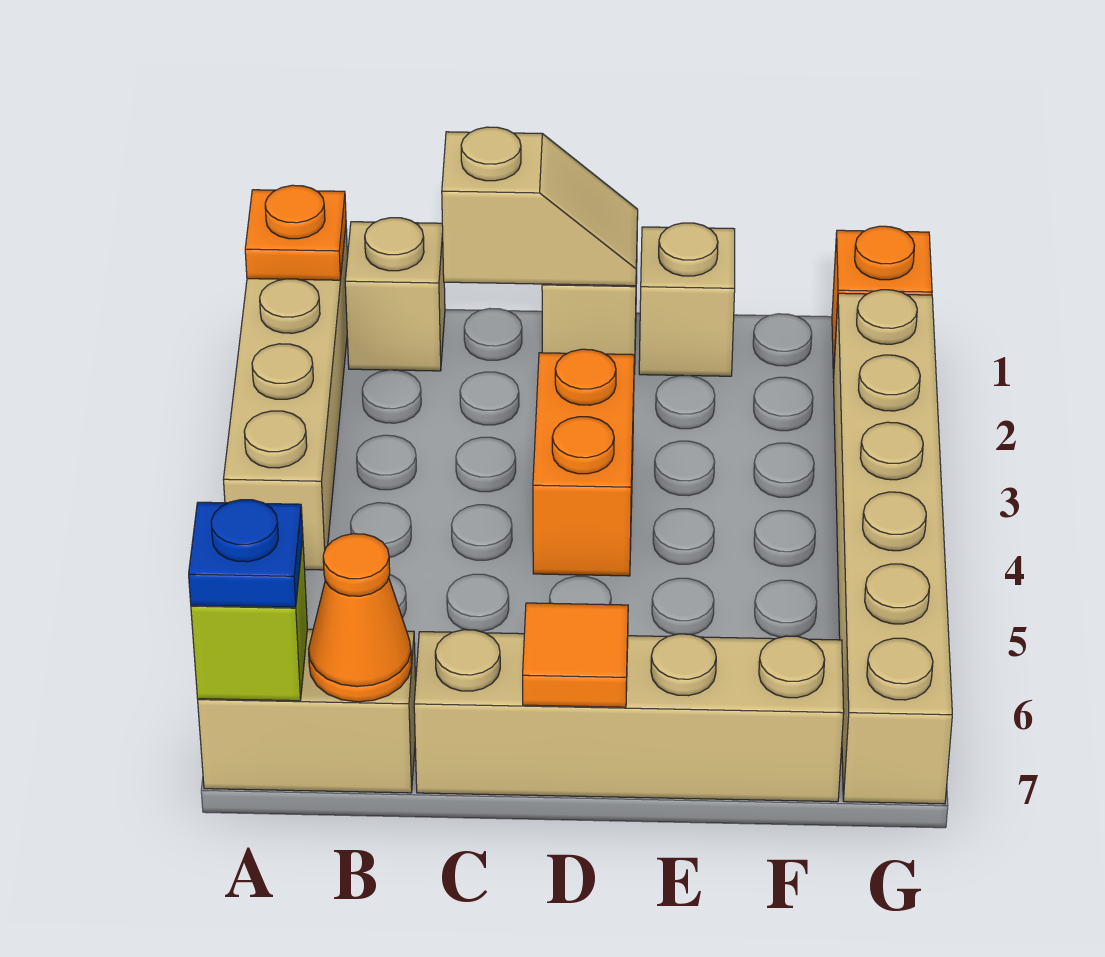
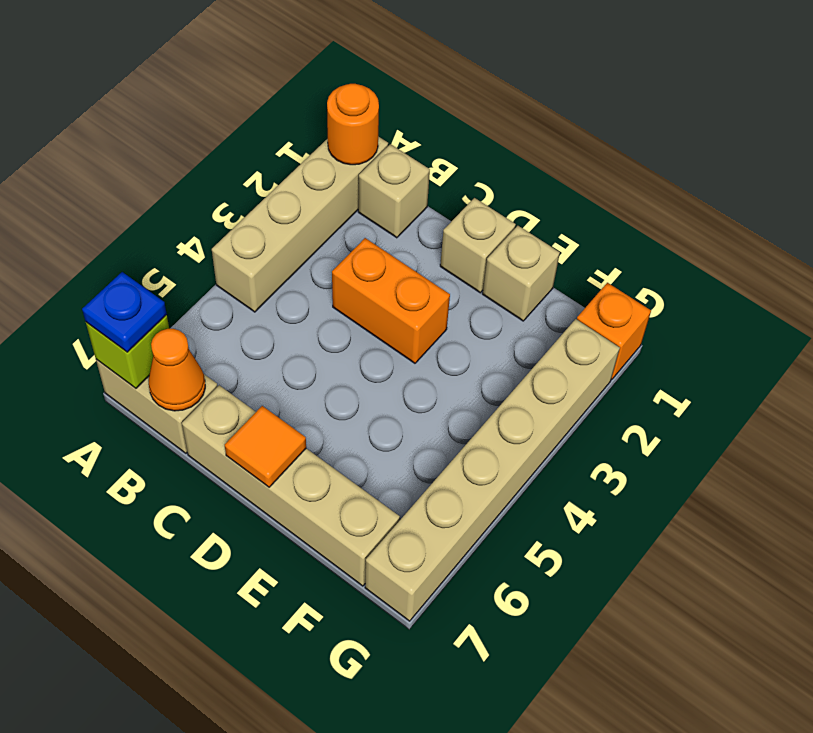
orange 1x1 plate [245,185,346,280] -> orange 1x1 round brick [327,84,379,165]
tan 1x2 slope [442,127,638,286] -> none
orange 1x2 brick [533,349,634,576] -> orange 1x2 brick turned to [332,238,450,363]

